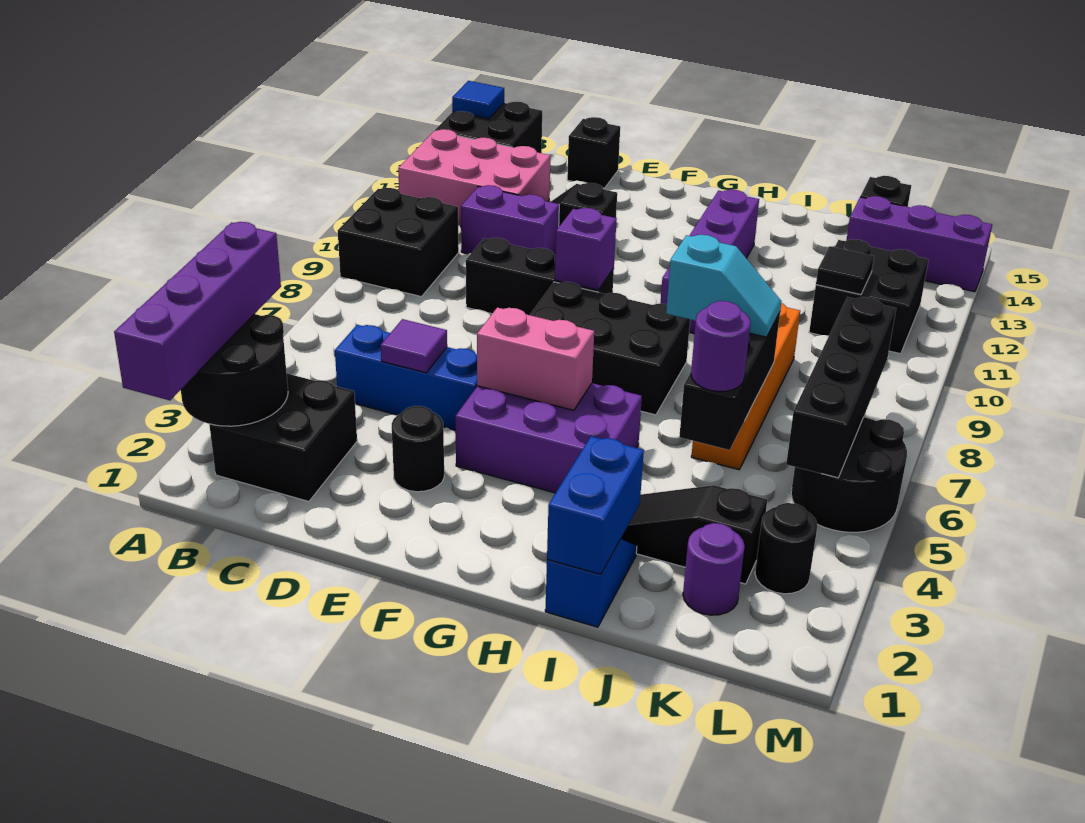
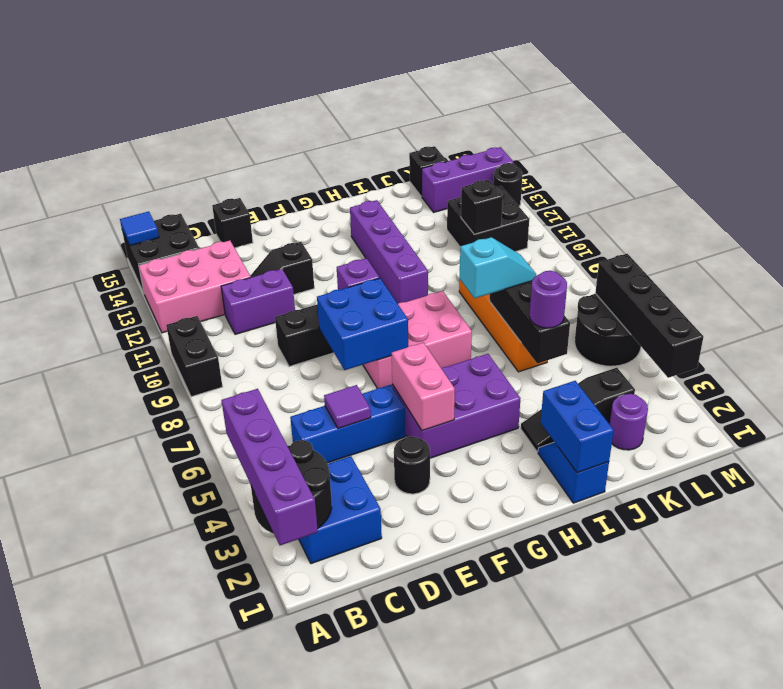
black 2x2 brick [338,188,459,297] -> black 1x2 brick [166,316,223,397]
black 2x2 brick [209,374,357,502] -> blue 2x2 brick [299,456,382,564]
none -> blue 2x2 brick [317,278,408,370]
pink 1x2 brick [477,308,594,410] -> pink 1x2 brick turned to [392,343,455,431]
black 2x3 brick [530,282,690,415] -> pink 2x3 brick [363,291,472,388]
black 1x1 tile [816,246,874,295] -> black 1x1 brick [461,180,503,234]
black 1x1 round brick [755,503,818,594] -> black 1x1 round brick moved to [493,163,522,206]
black 1x4 brick [786,297,896,478] -> black 1x4 brick moved to [595,254,703,378]

